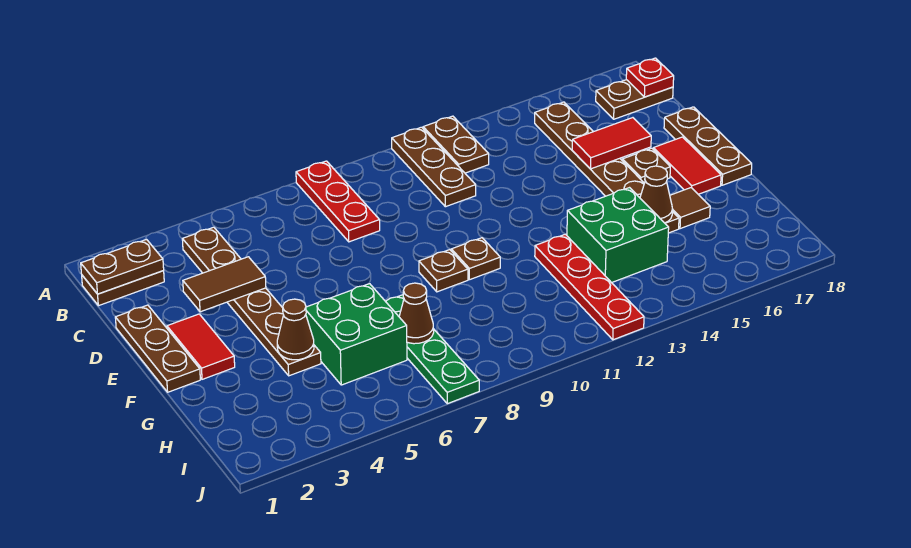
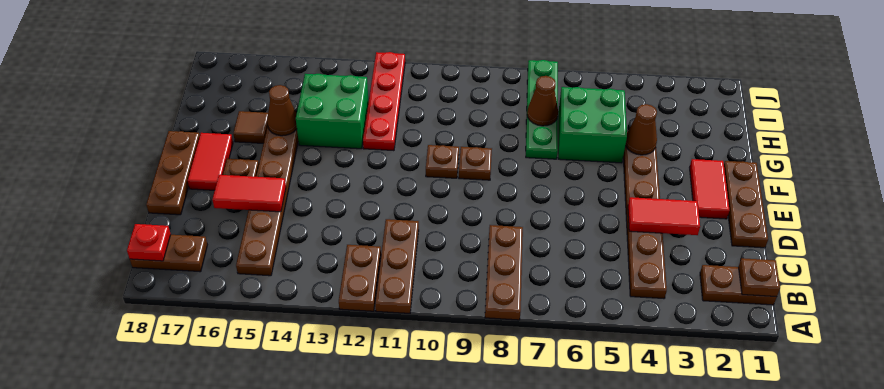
red 1x3 plate [296,161,380,242] -> brown 1x3 plate [485,225,523,320]
brown 1x2 plate [81,240,164,294] -> brown 1x1 plate [739,258,780,297]
brown 1x2 tile [183,257,266,312] -> red 1x2 tile [628,197,700,235]

